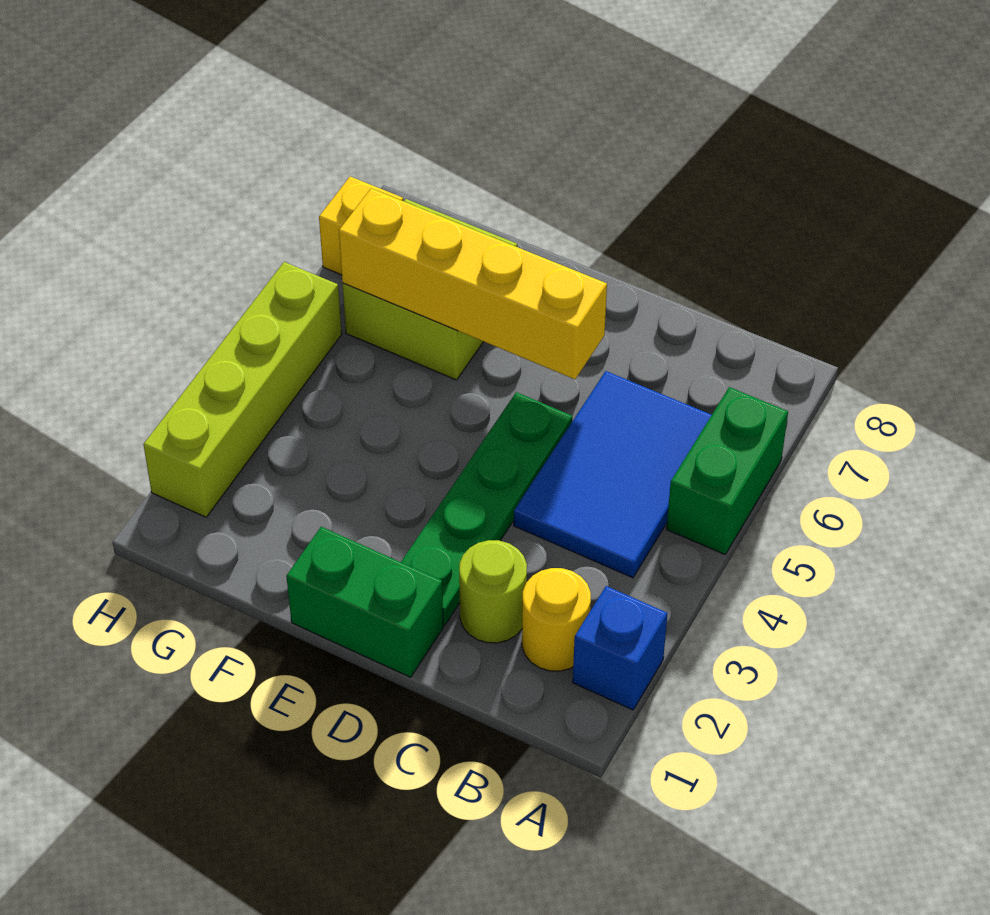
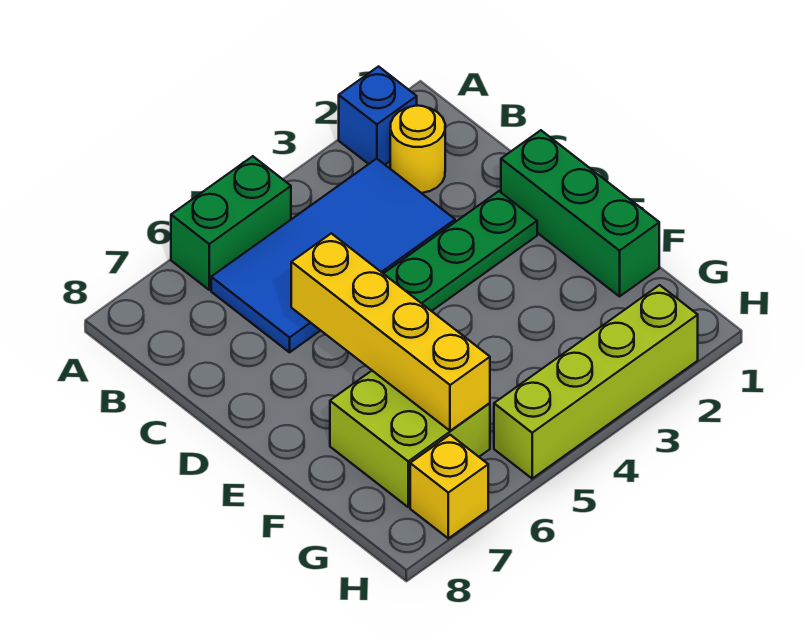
blue 2x3 tile [514,371,712,578] -> blue 2x4 tile [211,159,455,352]
lime 1x1 round brick [459,540,527,643] -> none
green 1x2 brick [286,527,443,677] -> green 1x3 brick [501,130,659,296]

